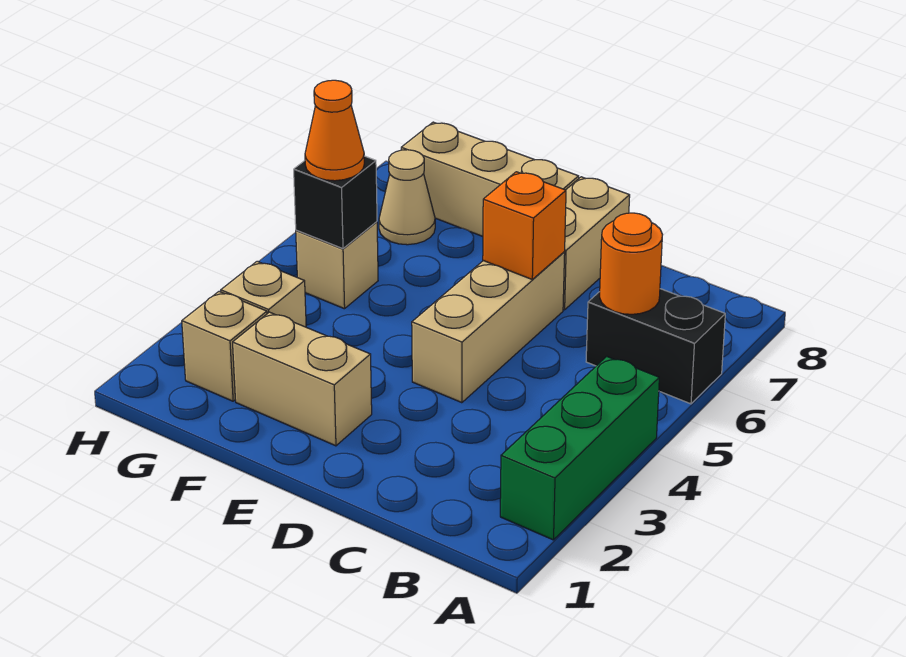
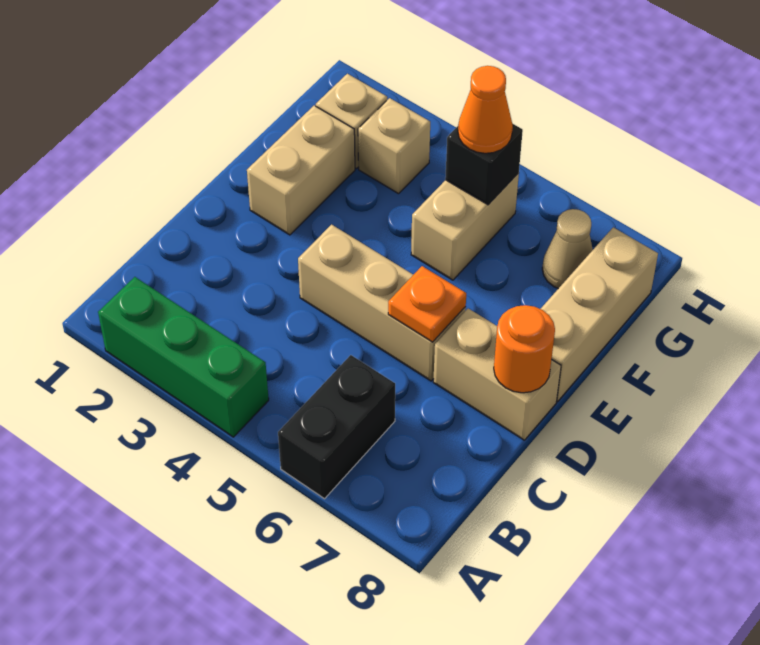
orange 1x1 round brick [600,213,663,314] -> orange 1x1 round brick moved to [494,305,555,393]
orange 1x1 brick [483,172,566,279] -> orange 1x1 plate [388,266,466,342]
tan 1x1 brick [296,222,378,309] -> tan 1x2 brick [411,173,519,280]

